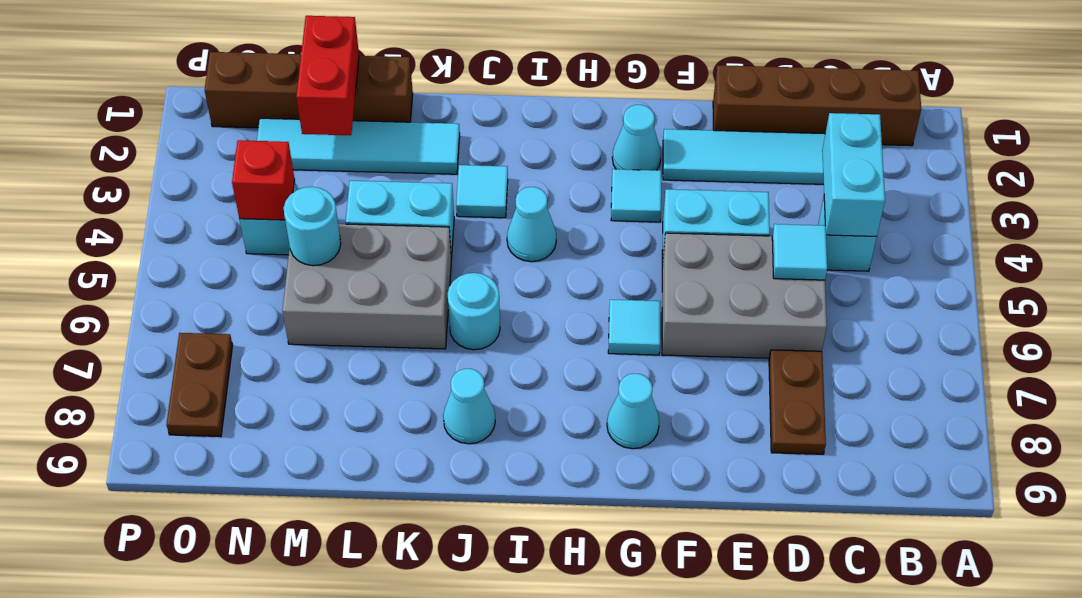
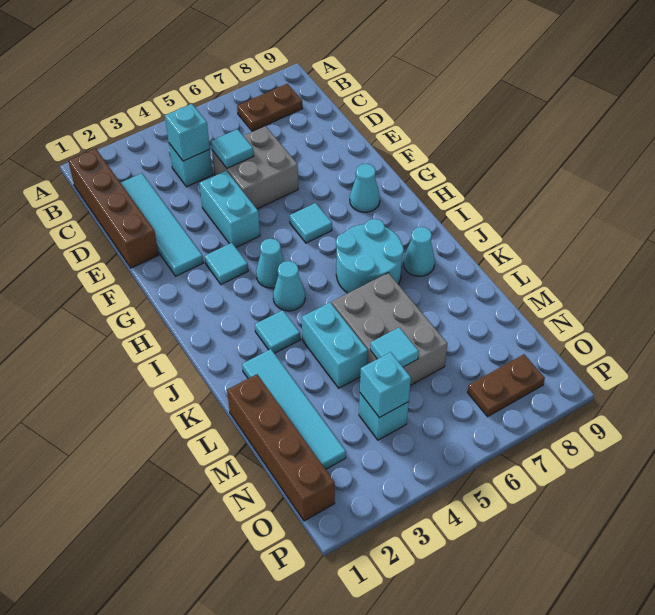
cyan 1x2 brick [822,113,885,236] -> cyan 1x1 brick [165,104,210,161]
grey 2x3 brick [662,233,827,358] -> grey 2x2 brick [212,126,298,209]
brown 1x2 plate [769,350,826,454] -> brown 1x2 plate moved to [237,84,302,131]
cyan 1x1 cone [612,105,661,170] -> cyan 1x1 cone moved to [256,238,285,288]
cyan 1x1 round brick [448,273,500,350] -> cyan 2x2 round brick [336,219,404,293]
red 1x2 brick [296,16,359,135] -> none
cyan 1x1 round brick [284,187,341,266] -> cyan 1x1 tile [370,327,419,367]
red 1x1 brick [232,140,295,220] -> cyan 1x1 brick [360,352,411,418]

